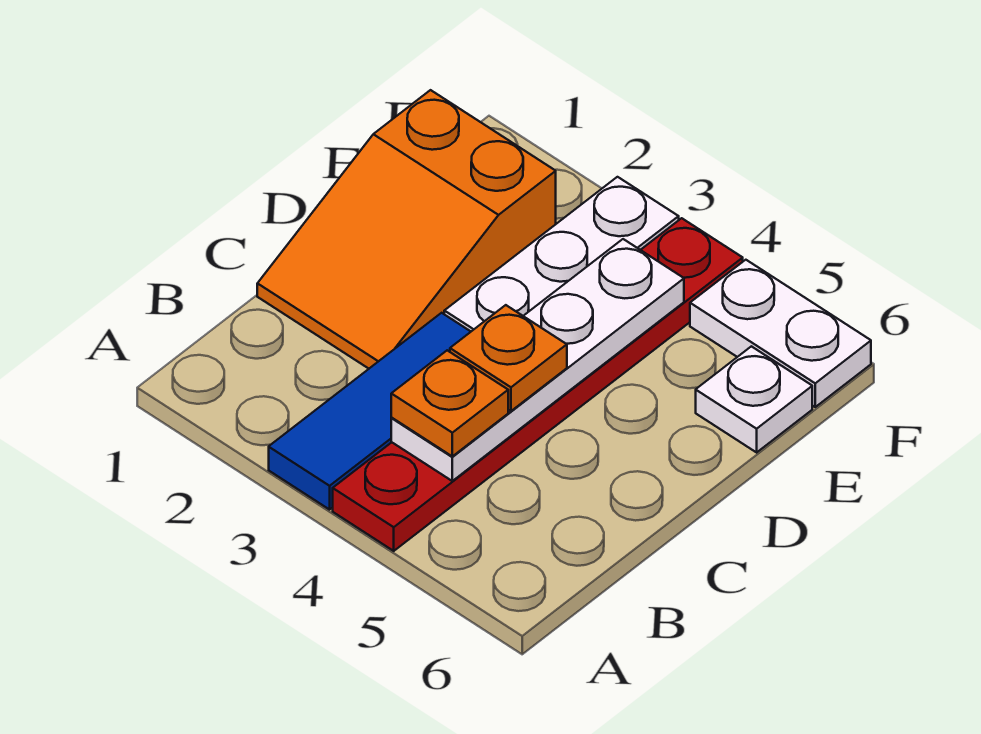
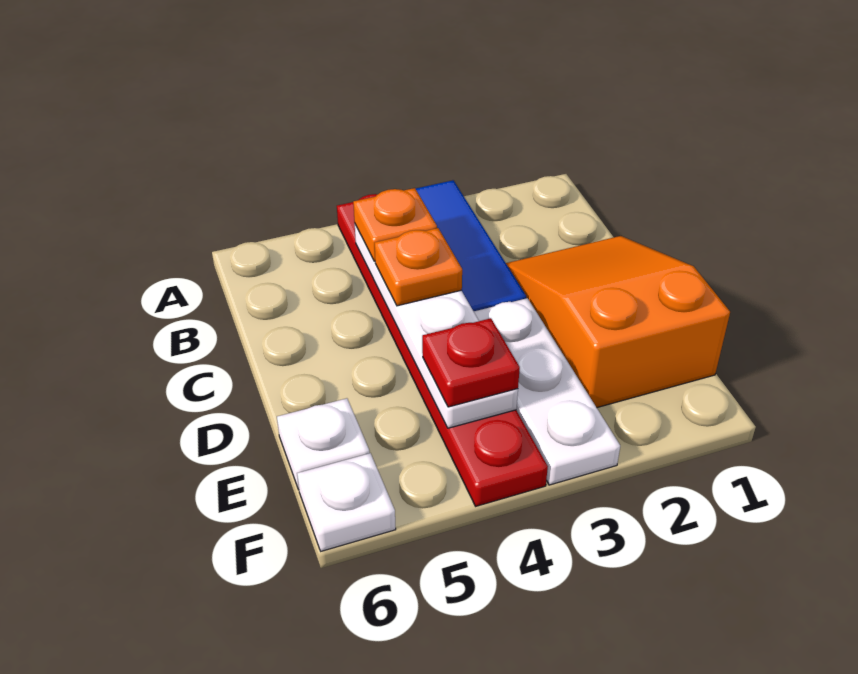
none -> red 1x1 plate [422,318,520,407]
white 1x2 plate [690,260,871,407] -> white 1x1 plate [297,453,396,551]

